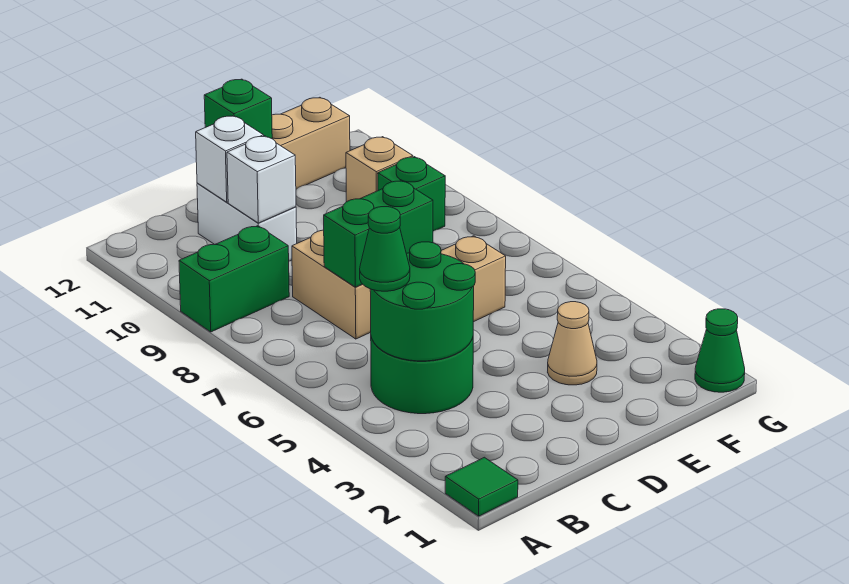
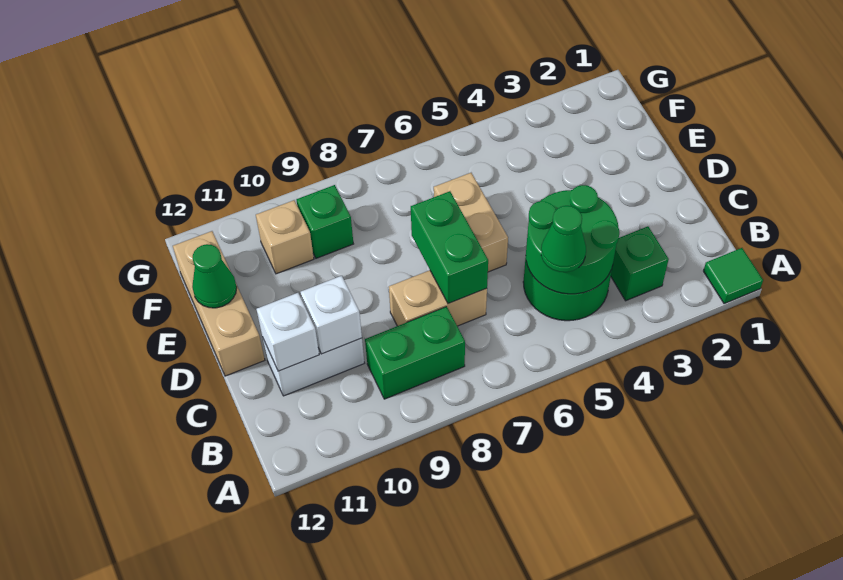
green 1x2 brick [179,226,289,332] -> green 1x2 brick turned to [365,307,465,399]
green 1x1 brick [204,79,272,139] -> green 1x1 brick moved to [611,226,669,301]
tan 1x1 cone [548,302,597,385] -> none
green 1x1 cone [695,309,745,392] -> green 1x1 cone moved to [192,244,237,308]

